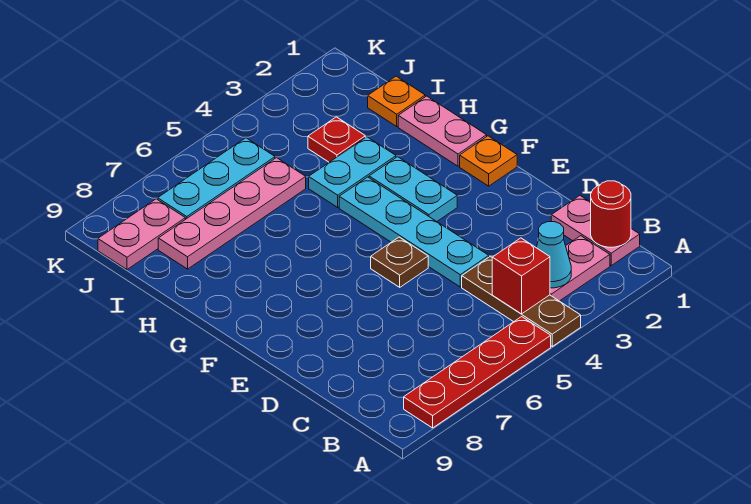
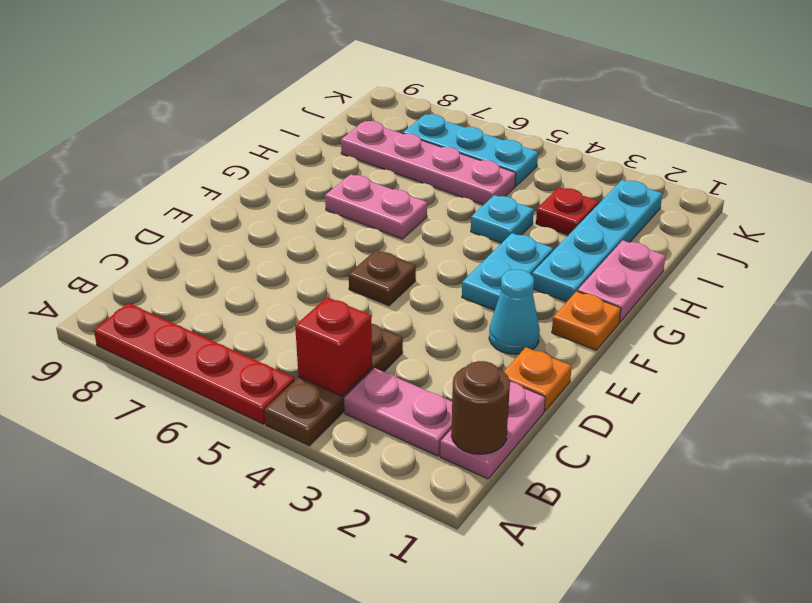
red 1x1 round brick [591,181,631,247] -> brown 1x1 round brick [451,361,510,454]
cyan 1x1 cone [536,222,571,288] -> cyan 1x1 cone moved to [489,270,540,354]
cyan 1x4 plate [339,177,489,287] -> cyan 1x4 plate moved to [532,180,662,302]
cyan 1x2 plate [309,137,396,207] -> cyan 1x1 plate [471,195,534,243]
orange 1x1 plate [368,76,425,126] -> orange 1x1 plate moved to [504,347,572,411]
pink 1x2 plate [98,199,185,269] -> pink 1x2 plate moved to [325,174,427,239]

